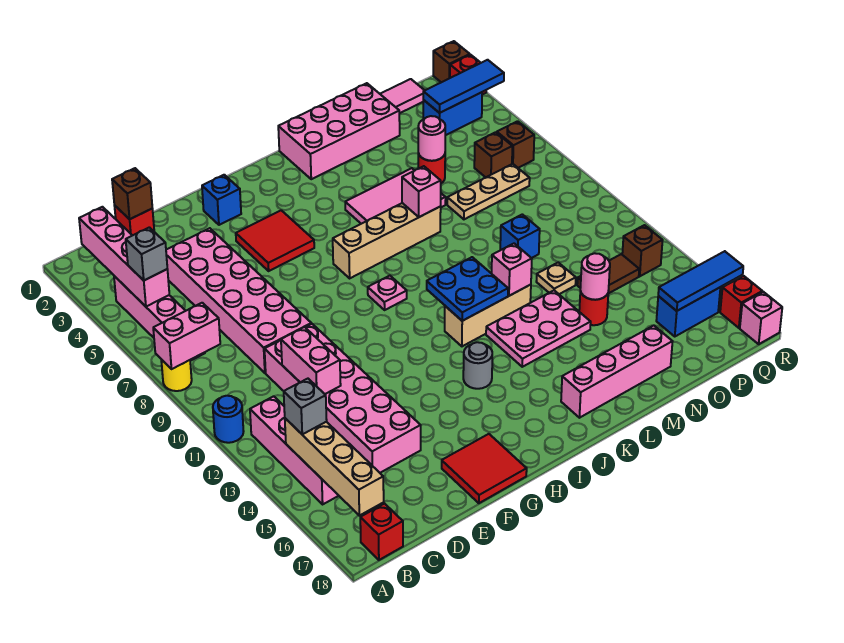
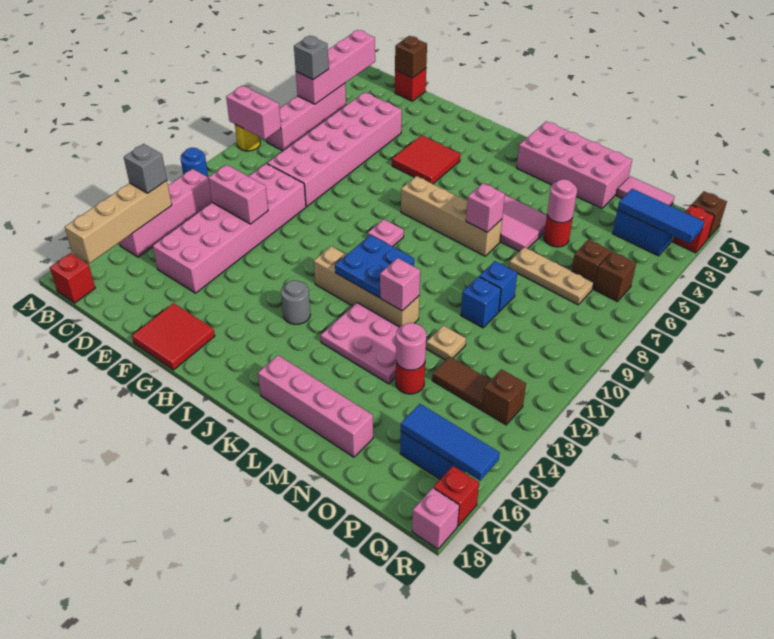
pink 1x2 brick [281,327,341,394] -> pink 1x2 brick turned to [208,165,268,224]
blue 1x1 brick [202,175,241,225] -> blue 1x1 brick moved to [479,261,517,311]
tan 1x3 brick [445,285,531,346] -> tan 1x4 brick [314,246,419,327]

